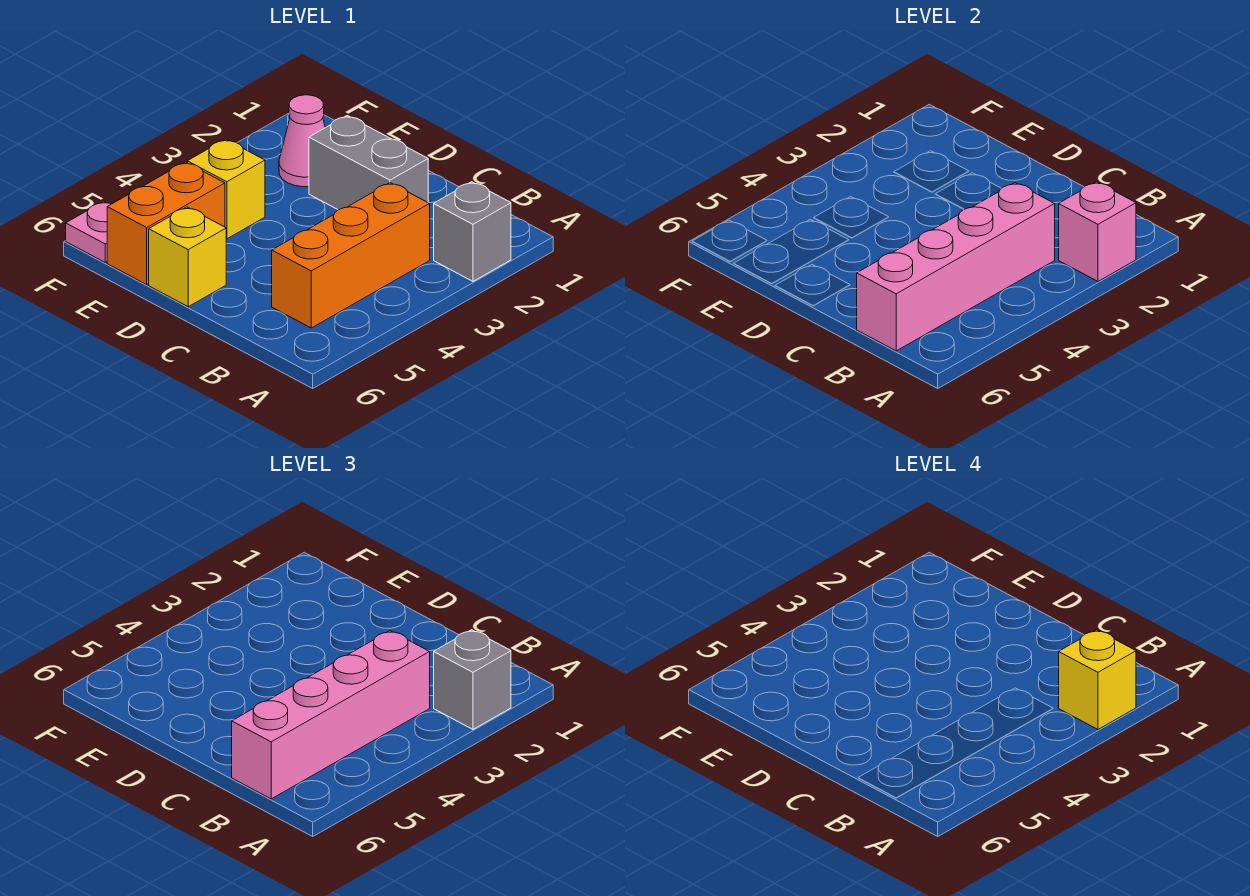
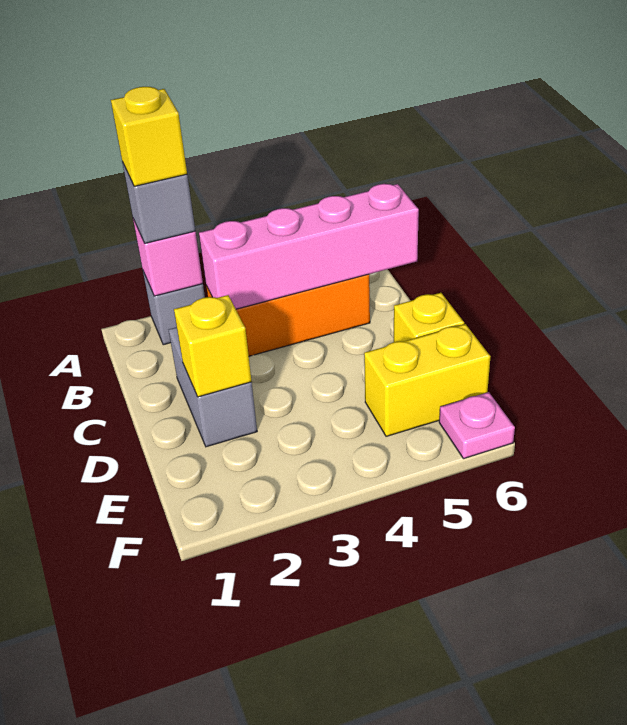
pink 1x4 brick [232,631,430,799] -> none
pink 1x1 cone [279,95,325,187] -> none
yellow 1x1 brick [187,139,265,239] -> yellow 1x1 brick moved to [174,295,252,397]
orange 1x2 brick [107,162,225,285] -> yellow 1x2 brick [364,324,491,436]

